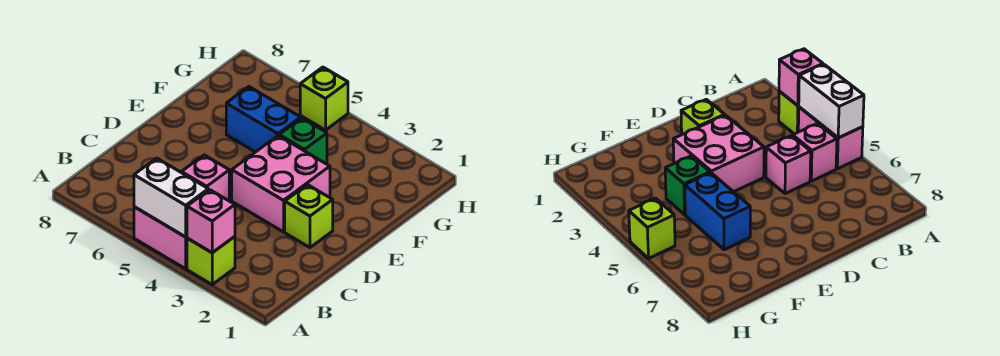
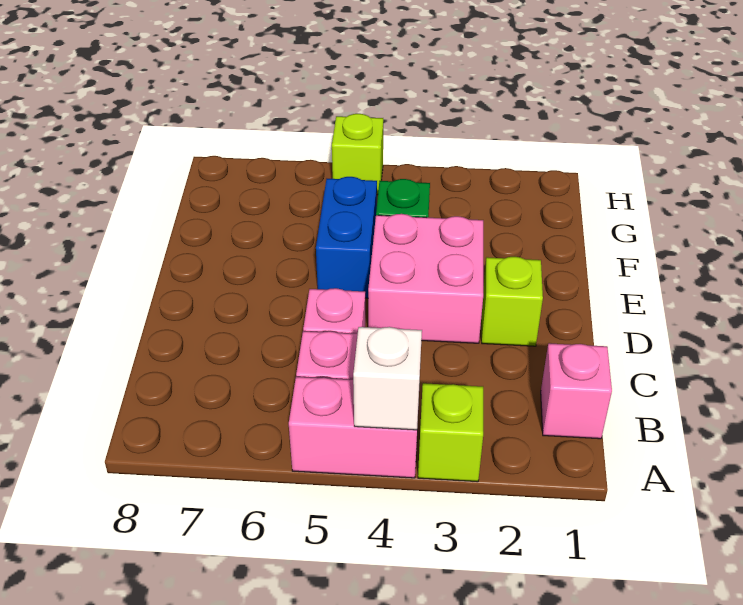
pink 1x1 brick [187,190,235,253] -> pink 1x1 brick moved to [541,343,612,439]
white 1x2 brick [134,158,208,237] -> white 1x1 brick [353,327,422,430]
blue 1x2 brick [226,87,301,152] -> blue 1x2 brick turned to [316,177,377,298]

